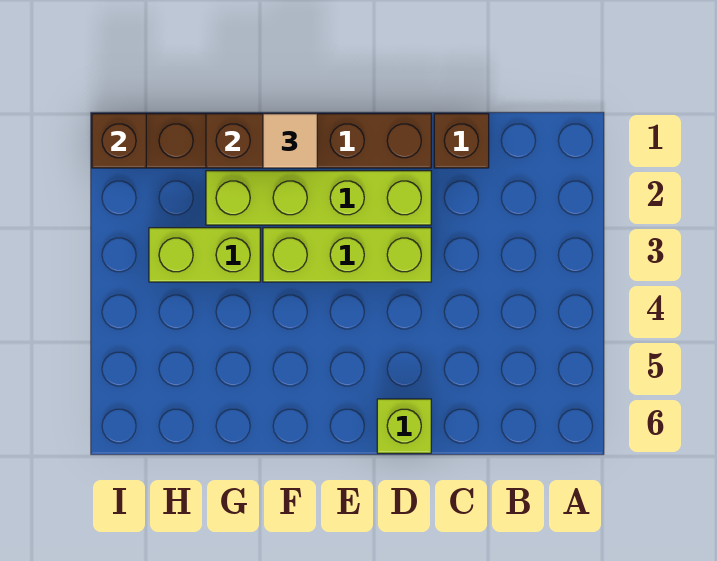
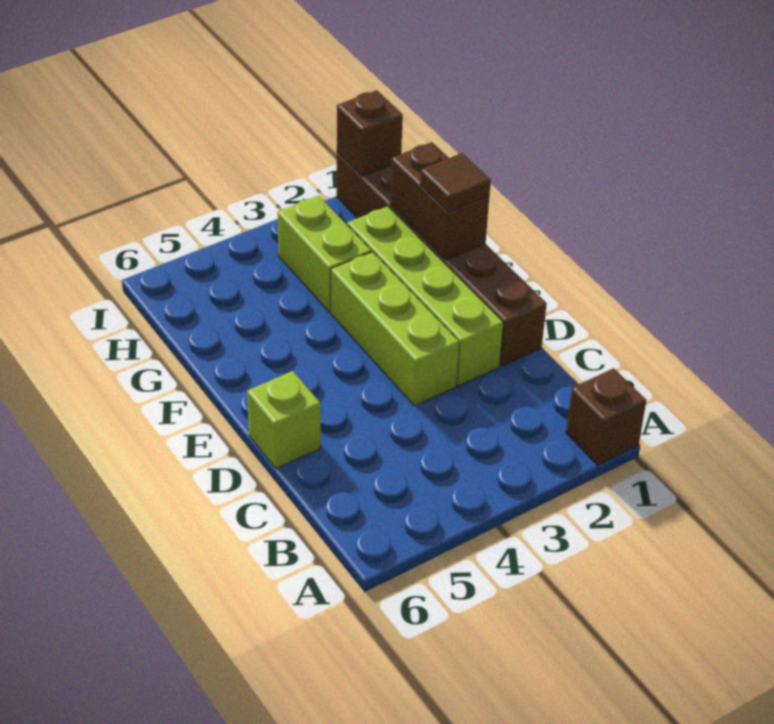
brown 1x1 brick [434,114,489,168] -> brown 1x1 brick moved to [566,368,646,465]
tan 1x1 tile [263,114,317,168] -> brown 1x1 tile [420,153,491,212]

